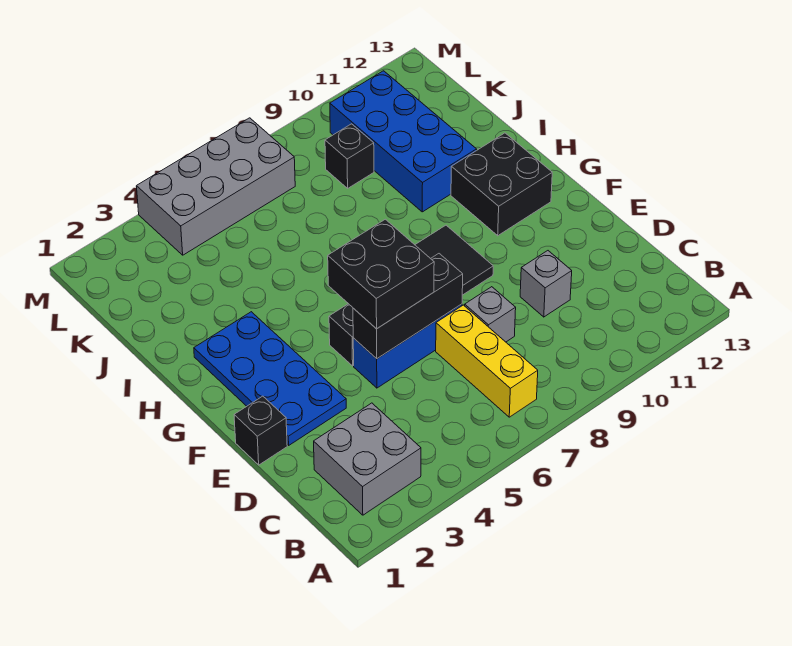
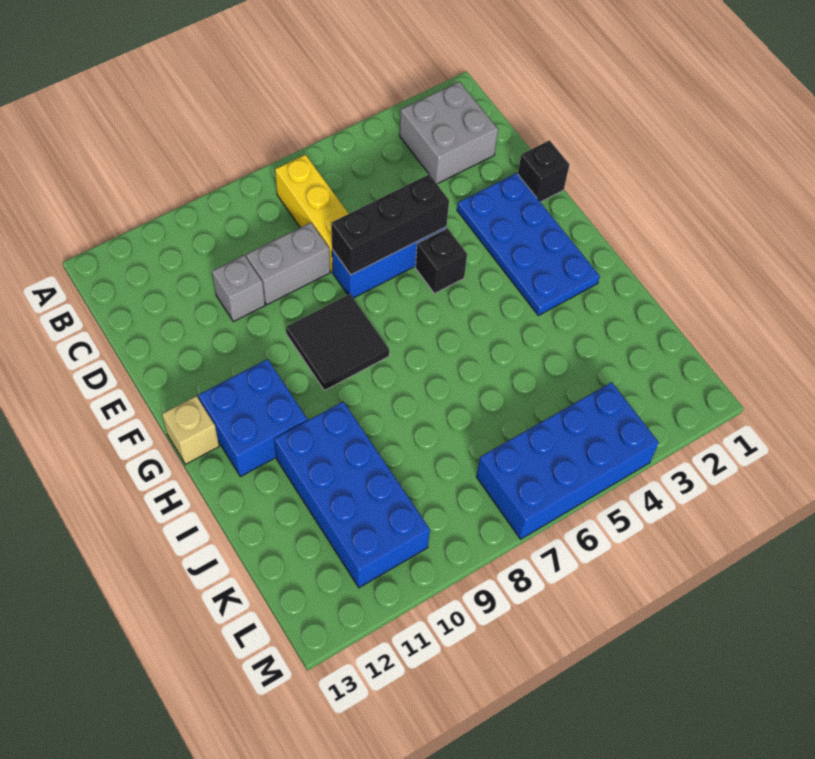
grey 1x1 brick [465,287,516,342] -> grey 1x2 brick [246,223,330,305]
black 2x2 brick [328,219,434,329] -> none
black 2x2 brick [451,133,552,236] -> blue 2x2 brick [198,359,307,477]
none -> tan 1x1 brick [162,396,219,464]
black 1x1 brick [325,124,374,188] -> none
grey 2x4 brick [136,118,295,255] -> blue 2x4 brick [476,382,659,539]

